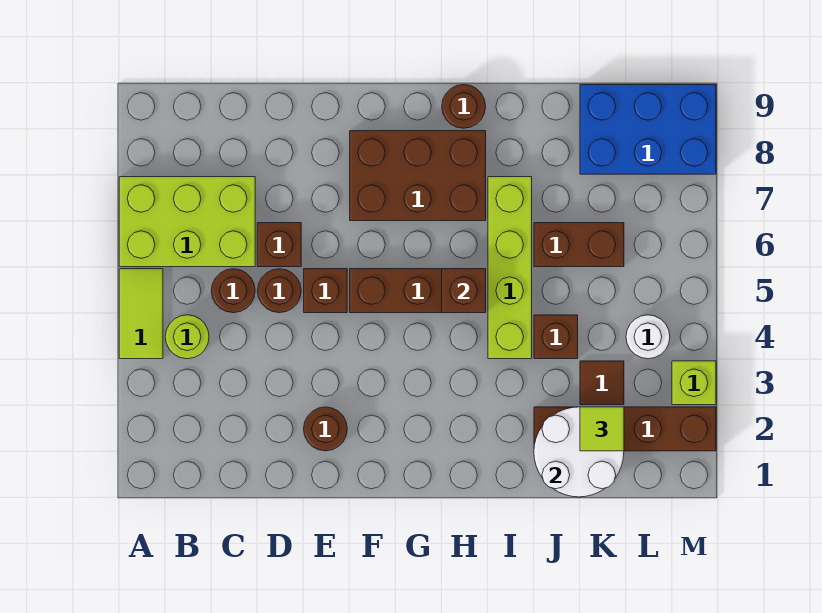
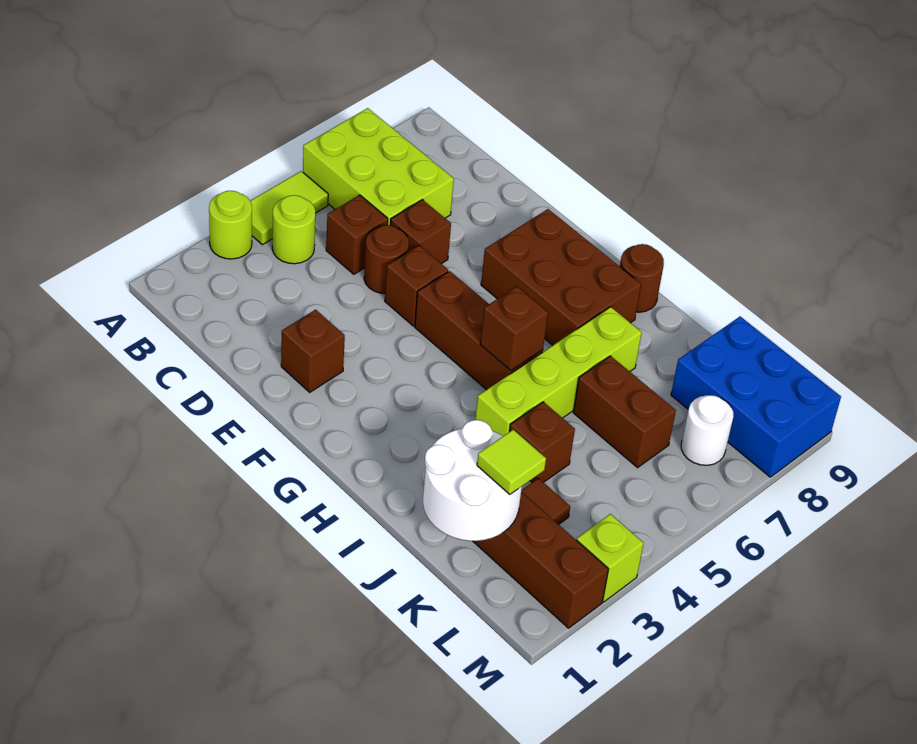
none -> lime 1x1 round brick [209,191,252,259]
brown 1x1 round brick [211,269,255,313] -> brown 1x1 brick [326,195,388,274]
brown 1x1 round brick [304,407,347,451] -> brown 1x1 brick [281,310,345,392]
white 1x1 round brick [626,315,670,359] -> white 1x1 round brick moved to [681,395,733,465]

